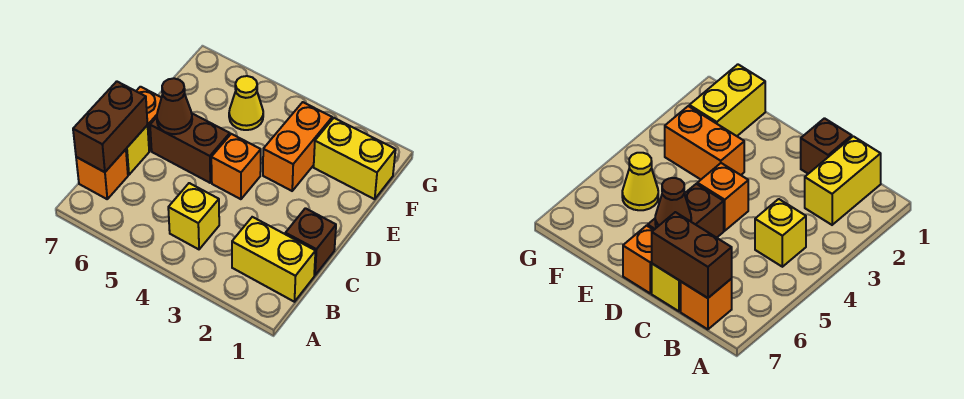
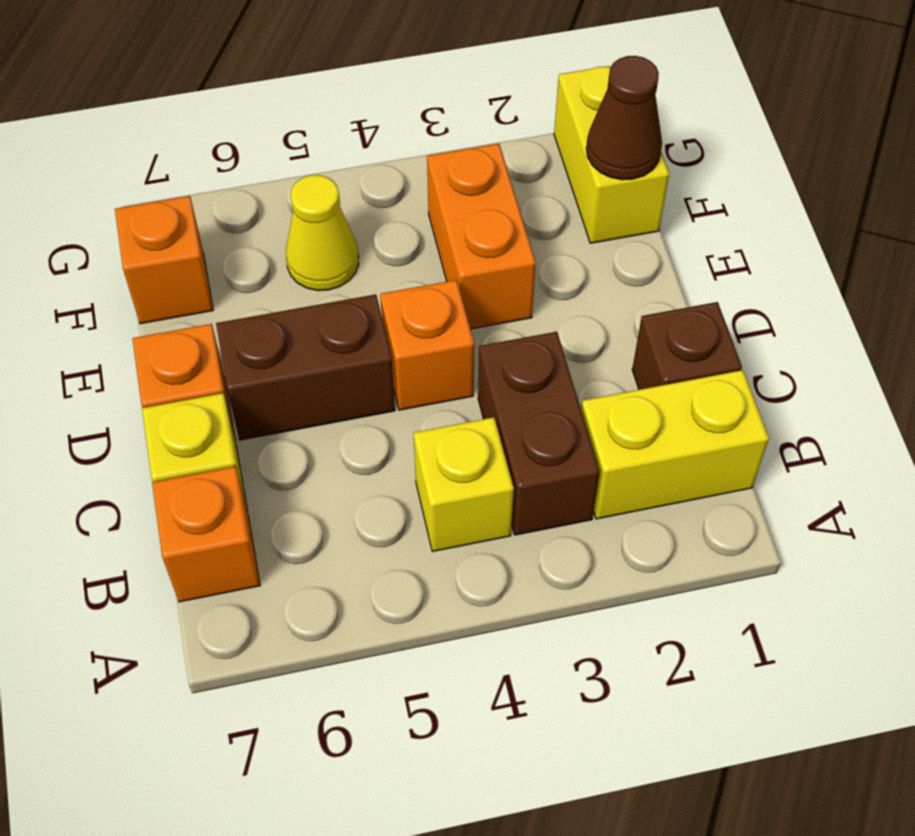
brown 1x2 brick [73,81,148,172] -> brown 1x2 brick moved to [478,332,600,535]
brown 1x1 cone [157,78,192,134] -> brown 1x1 cone moved to [586,56,662,180]
yellow 1x2 brick [314,118,396,199] -> yellow 1x2 brick turned to [554,66,669,243]
none -> orange 1x1 brick [115,196,213,324]

